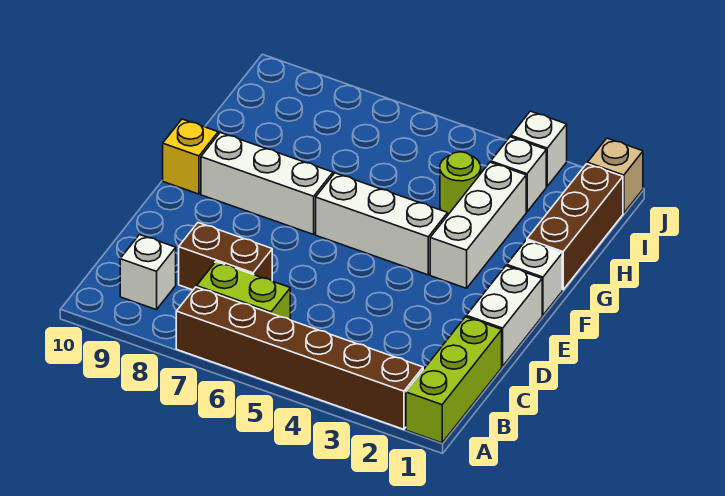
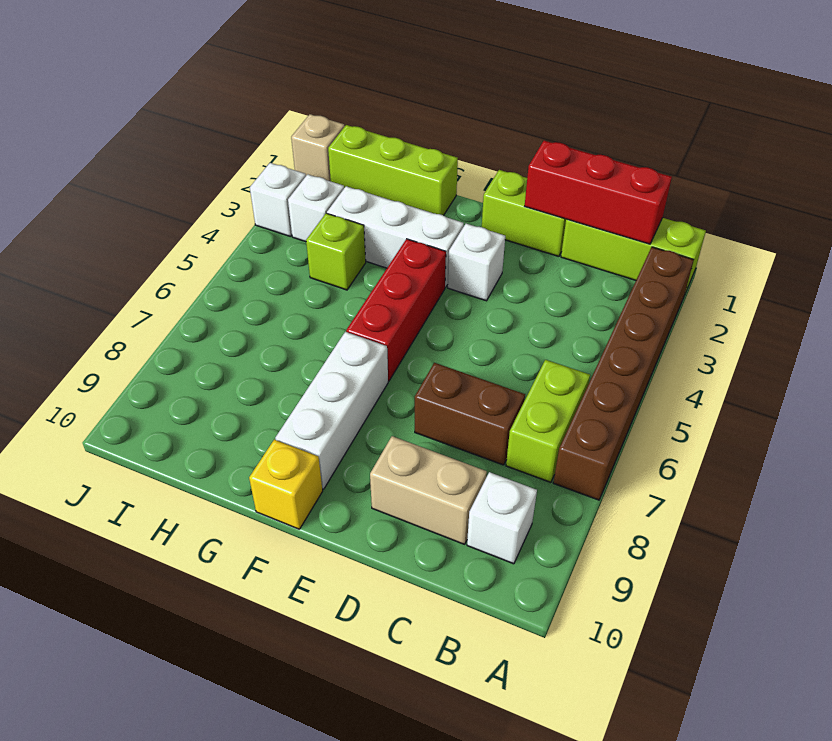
none -> red 1x3 brick [525,141,672,244]
brown 1x2 brick [179,223,272,290] -> brown 1x2 brick turned to [415,363,525,465]
none -> tan 1x2 brick [370,436,487,544]
white 1x2 brick [466,266,542,366] -> lime 1x2 brick [482,170,566,256]
white 1x1 brick [507,240,562,315] -> white 1x1 brick moved to [448,224,505,301]
white 1x3 brick [316,173,448,275] -> red 1x3 brick [346,239,446,381]
brown 1x3 brick [527,164,623,290] -> lime 1x3 brick [328,125,458,215]
lime 1x1 round brick [440,152,481,214] -> lime 1x1 brick [306,213,366,290]

